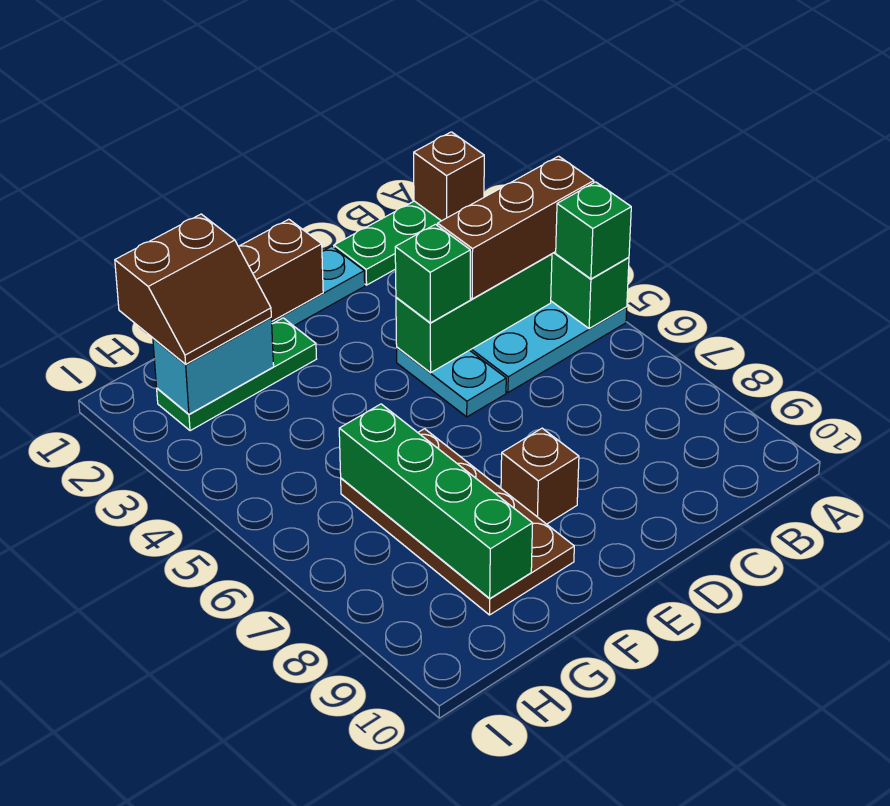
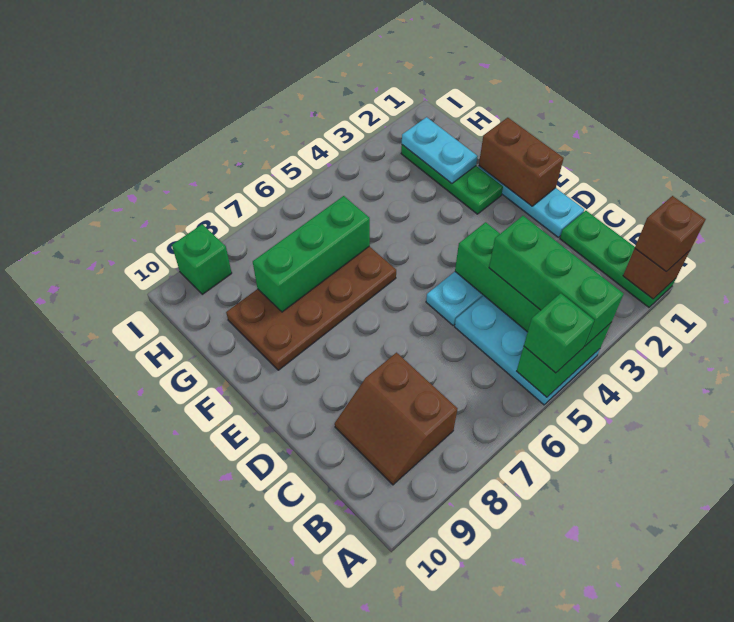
brown 1x3 brick [438,156,594,299] -> green 1x3 brick [489,216,624,346]
green 1x1 brick [395,224,470,323] -> green 1x1 brick moved to [172,224,232,294]
brown 1x1 brick [501,428,579,524] -> brown 1x1 brick moved to [635,196,706,272]
brown 2x2 slope [115,214,271,364] -> brown 2x2 slope moved to [335,353,457,485]
cyan 1x2 brick [153,318,274,414] -> cyan 1x2 plate [402,117,478,184]
green 1x4 brick [339,404,533,599] -> green 1x3 brick [253,196,370,312]

